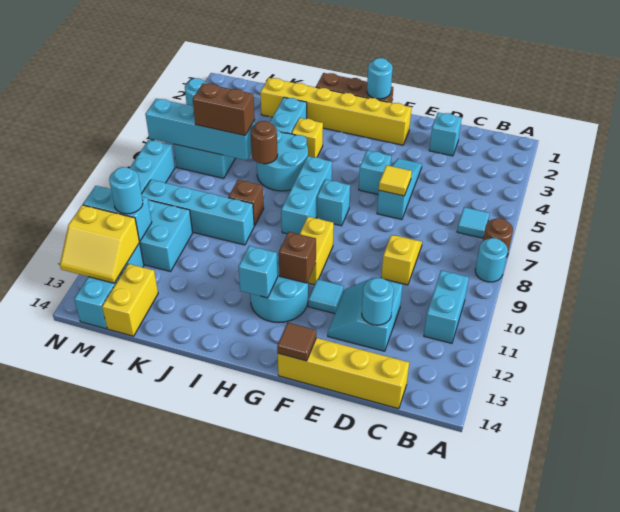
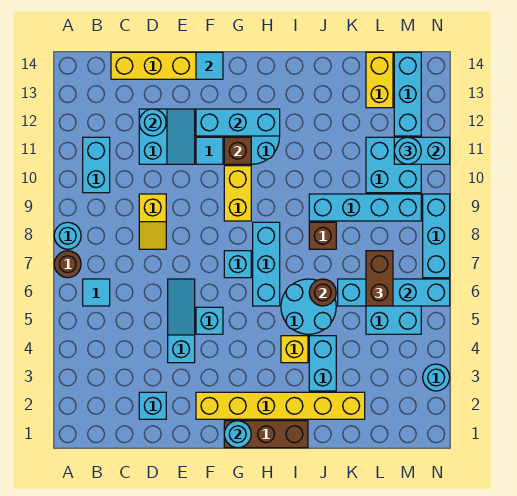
cyan 1x3 slope [377,158,422,220] -> cyan 1x3 slope turned to [168,279,195,363]
yellow 1x1 tile [379,165,412,196] -> none
brown 1x1 tile [277,323,316,361] -> cyan 1x1 tile [196,52,223,79]
cyan 1x1 brick [238,246,278,298] -> cyan 1x3 brick [196,109,280,136]
brown 1x2 brick [193,83,255,135] -> brown 1x2 brick turned to [366,251,393,306]
yellow 2x2 slope [60,205,139,283] -> none

